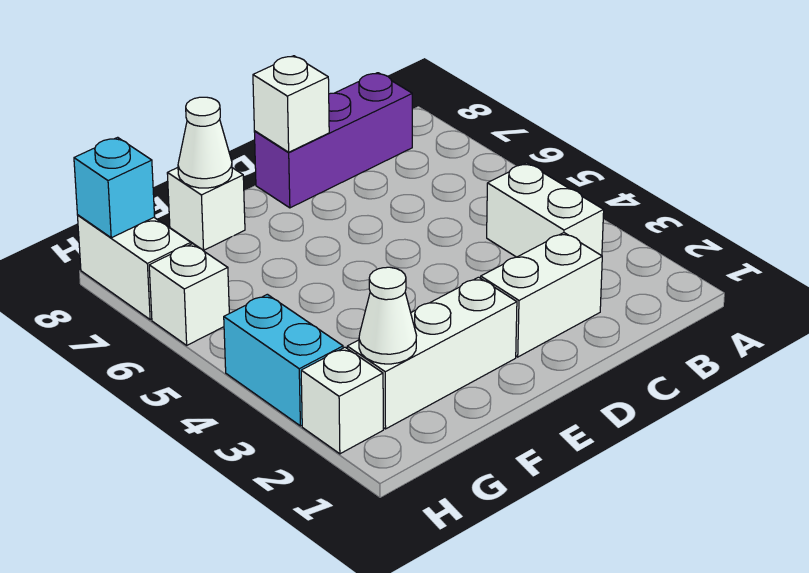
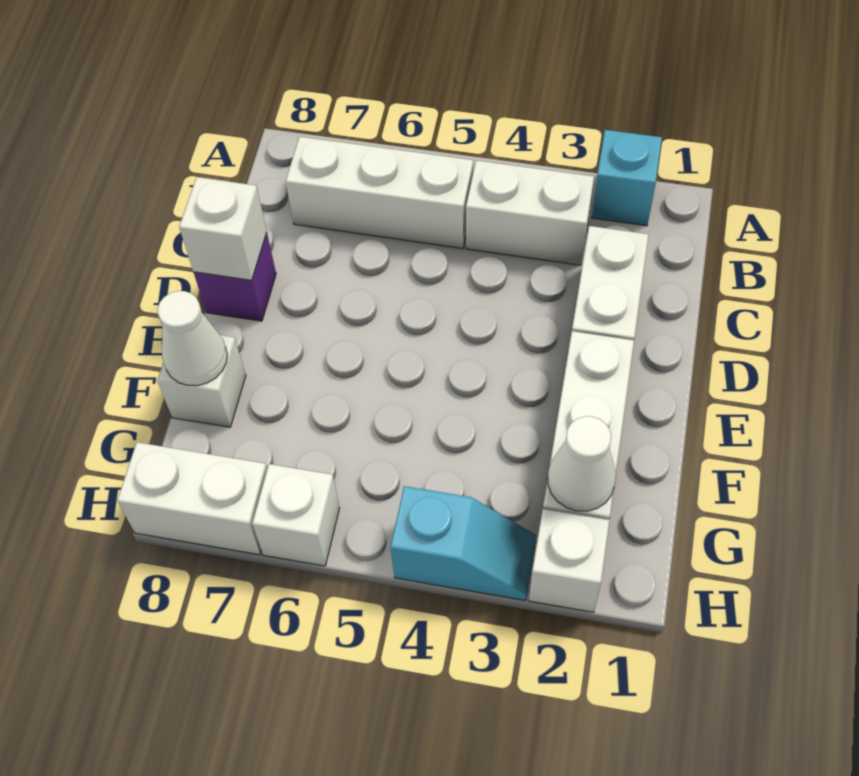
none -> white 1x3 brick [286,137,473,249]
purple 1x3 brick [254,73,412,208] -> purple 1x1 brick [194,233,276,321]
cyan 1x2 brick [224,294,343,426] -> cyan 1x2 slope [391,486,536,600]
cyan 1x1 brick [74,137,155,238] -> cyan 1x1 brick moved to [592,130,662,226]

